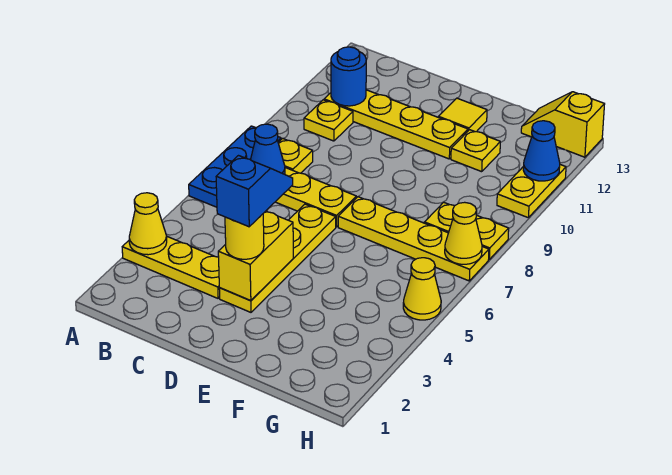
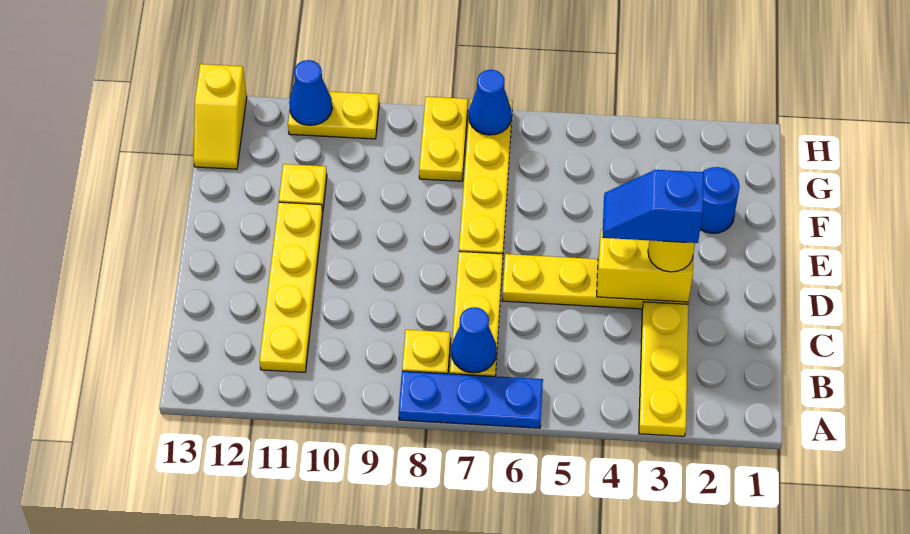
yellow 1x1 cone [129,193,167,255] -> none
yellow 1x1 plate [304,100,353,141] -> none
blue 1x1 round brick [331,47,366,106] -> blue 1x1 round brick moved to [700,167,740,233]
yellow 1x1 tile [438,98,487,132] -> none
yellow 1x1 cone [403,258,441,320] -> none
yellow 1x1 cone [445,202,482,264] -> blue 1x1 cone [469,70,512,135]

